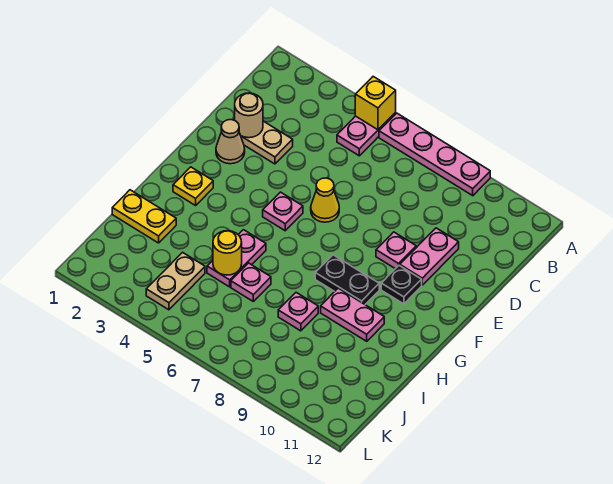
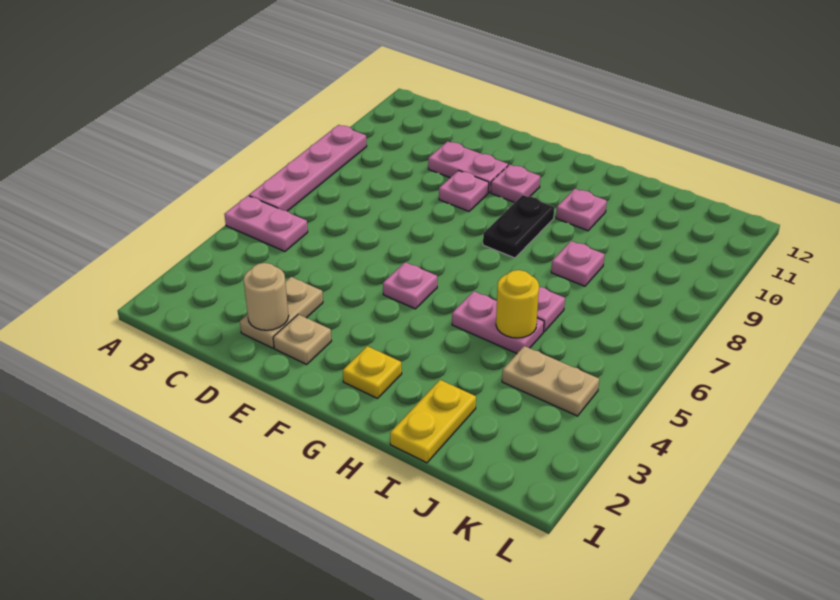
yellow 1x1 brick [355,77,396,130] -> none
tan 1x1 cone [216,120,245,164] -> tan 1x1 plate [273,314,331,364]
yellow 1x1 cone [311,178,339,222] -> none
black 1x1 plate [381,265,422,304] -> pink 1x1 plate [491,165,540,203]
pink 1x2 plate [321,288,384,341] -> pink 1x1 plate [556,189,607,231]

